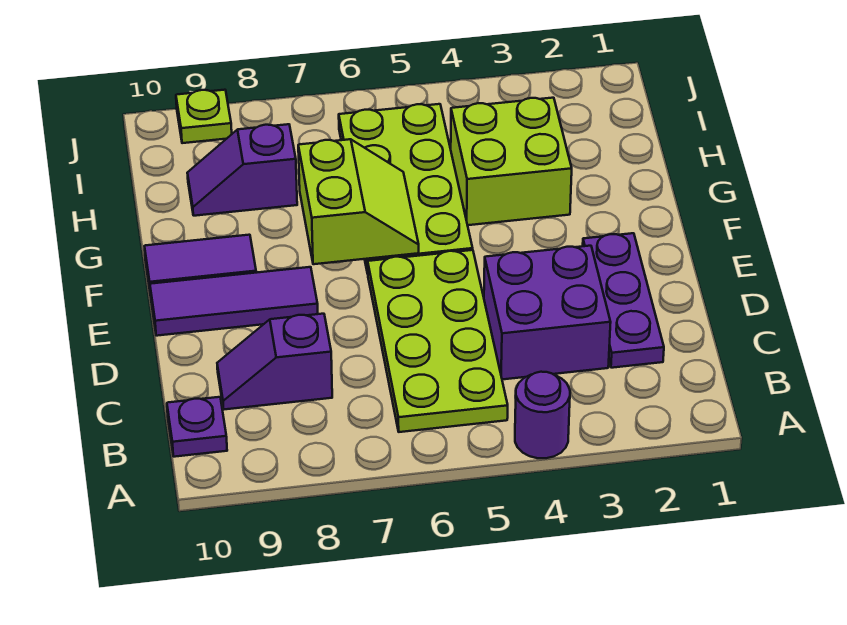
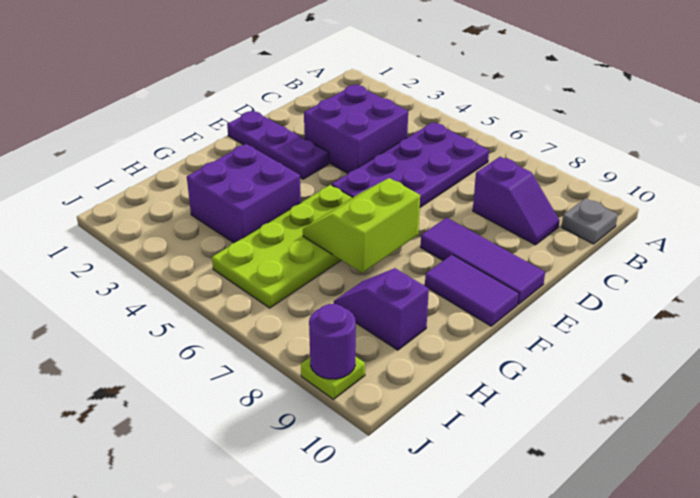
purple 1x1 round brick [515,372,570,458] -> purple 1x1 round brick moved to [309,304,356,379]
lime 2x4 plate [368,250,508,432] -> purple 2x4 plate [332,122,489,207]
purple 1x1 plate [167,397,227,457] -> grey 1x1 plate [561,198,618,244]
purple 1x3 plate [583,233,664,368] -> purple 1x3 plate turned to [227,111,329,179]
lime 2x2 brick [451,98,572,225] -> purple 2x2 brick [187,144,301,243]
purple 1x2 slope [187,124,297,216] -> purple 1x2 slope turned to [334,268,429,350]

